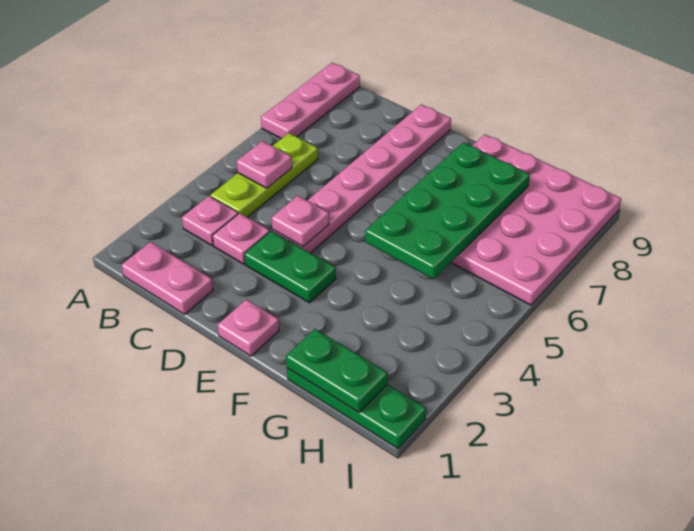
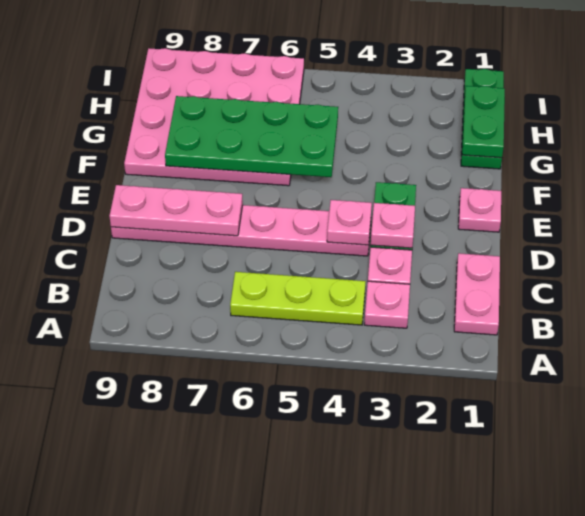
pink 1x3 plate [261,63,360,139] -> pink 1x3 plate moved to [109,185,243,236]
pink 1x1 plate [237,141,292,188] -> pink 1x1 plate moved to [371,203,415,248]

